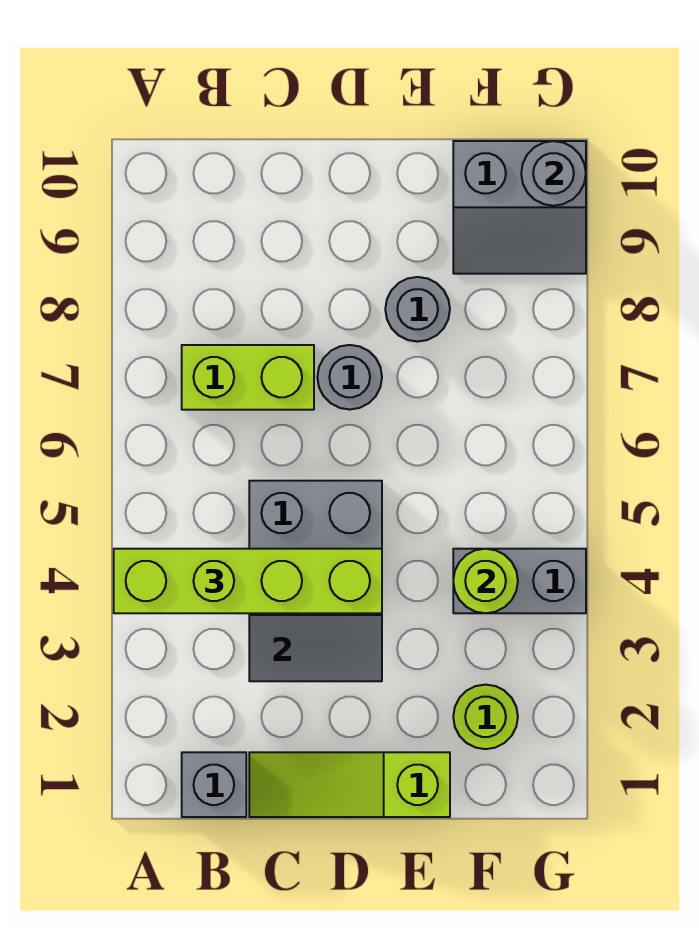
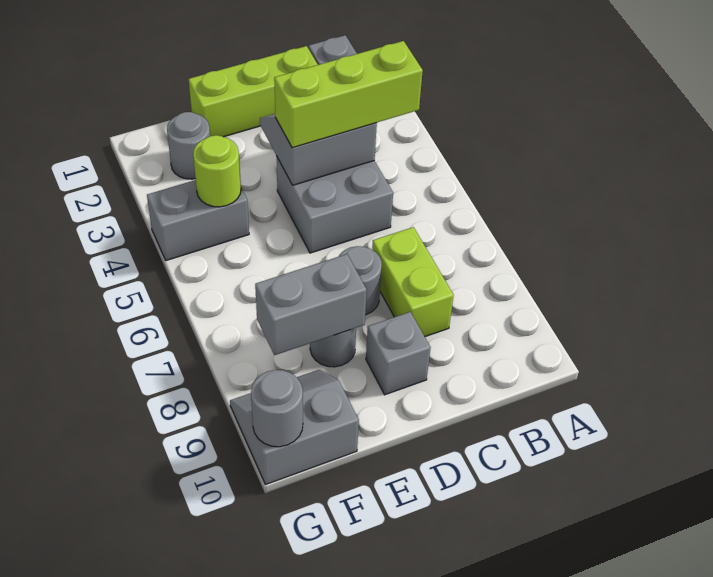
lime 1x4 brick [114,549,382,613] -> lime 1x3 brick [274,41,423,148]
lime 1x2 brick [182,345,314,410] -> lime 1x2 brick turned to [372,227,454,337]
lime 1x3 slope [249,752,450,817] -> lime 1x3 brick [189,46,318,137]
none -> grey 1x1 brick [366,312,431,395]
none -> grey 1x2 brick [255,254,367,355]
lime 1x1 round brick [453,685,518,749] -> grey 1x1 round brick [167,112,210,179]

